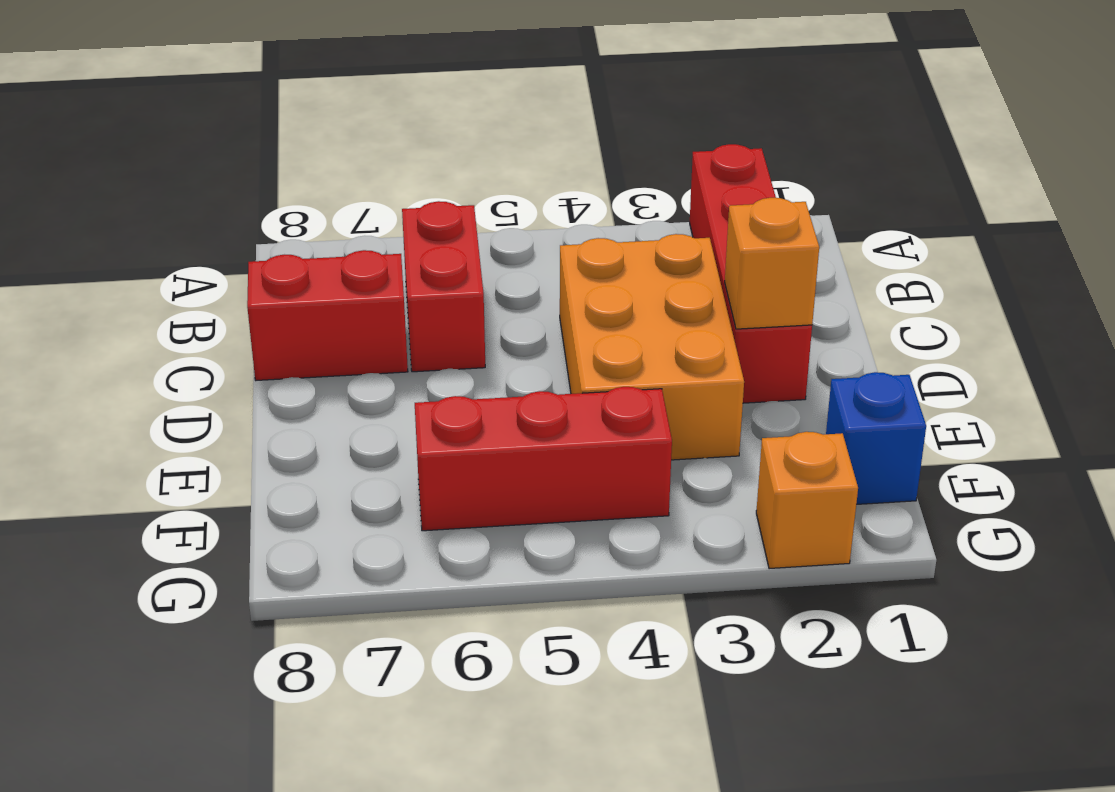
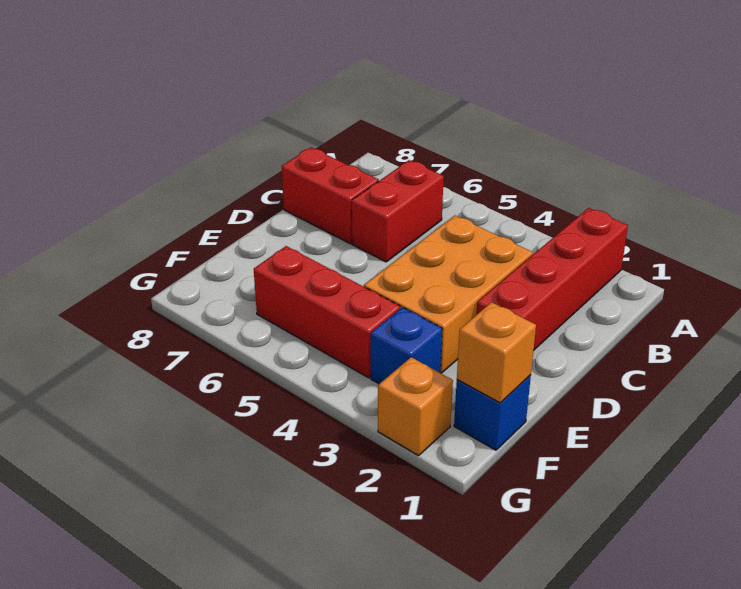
orange 1x1 brick [725,198,819,329] -> orange 1x1 brick moved to [457,302,536,403]
none -> blue 1x1 brick [371,307,442,384]

